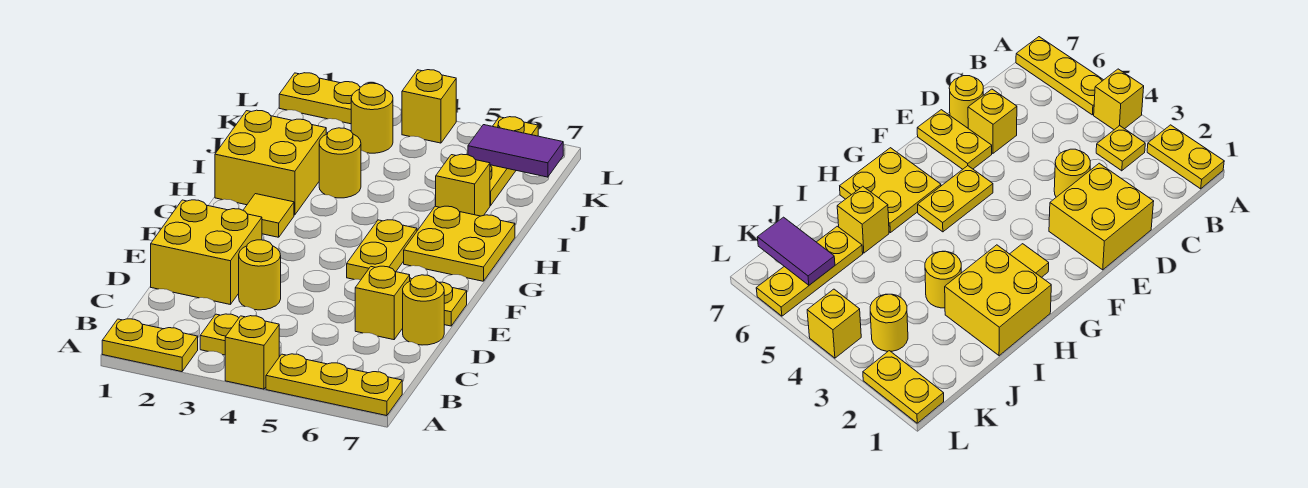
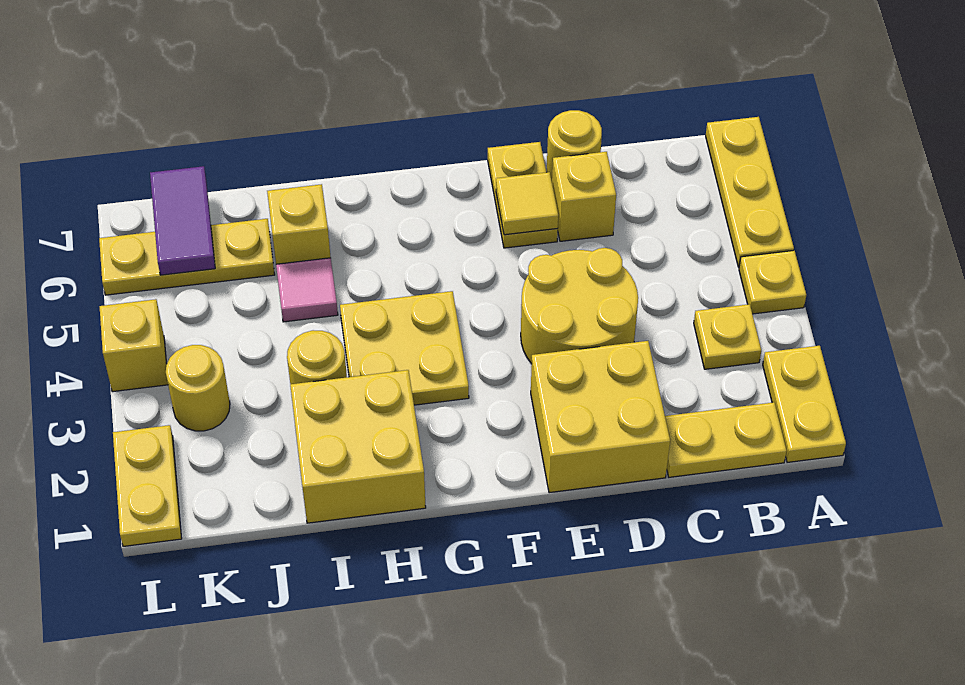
yellow 1x1 brick [225,316,279,389] -> yellow 1x1 plate [739,250,806,314]
yellow 1x1 round brick [239,240,281,310] -> yellow 2x2 round brick [521,248,638,364]
yellow 1x2 plate [347,220,417,280] -> yellow 1x2 plate moved to [665,402,787,477]
yellow 1x1 tile [243,194,294,237] -> yellow 1x1 tile moved to [496,172,558,235]
yellow 2x2 plate [404,206,515,281] -> yellow 2x2 plate moved to [340,291,469,405]
none -> pink 1x1 tile [276,258,338,322]

